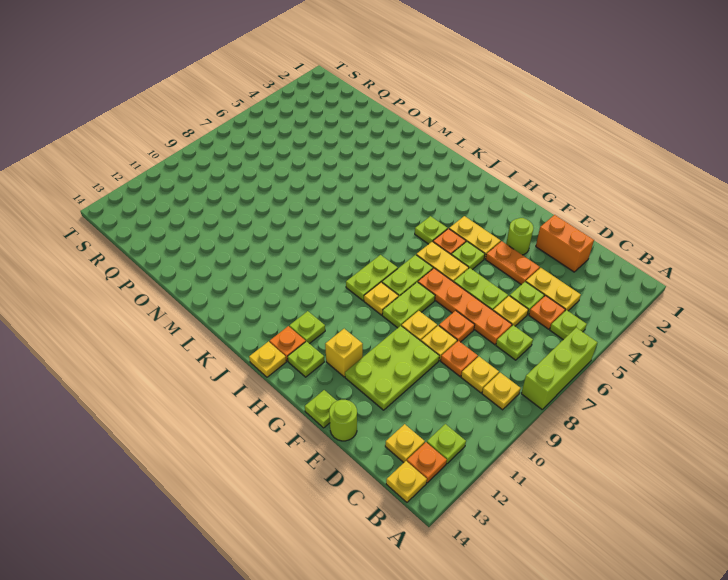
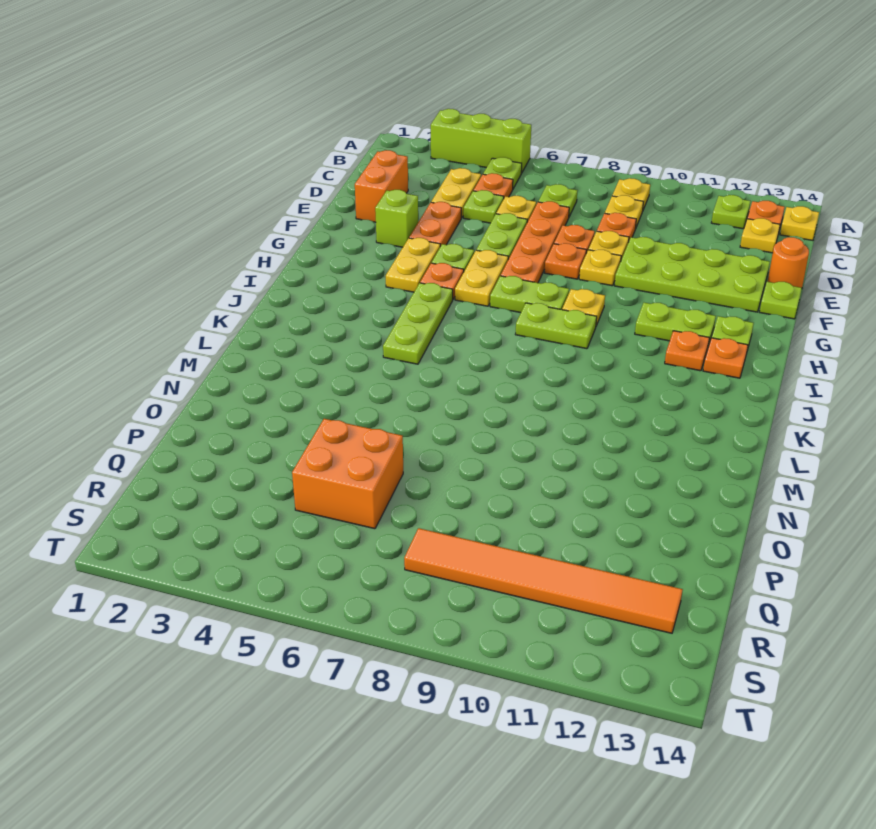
lime 1x3 brick [521,328,598,409] -> lime 1x3 brick moved to [431,109,531,173]
lime 2x3 plate [345,326,439,410] -> lime 2x4 plate [615,237,770,312]
lime 1x1 round brick [329,400,357,441] -> orange 1x1 round brick [768,237,809,288]
lime 1x1 round brick [506,218,534,255] -> lime 1x1 brick [375,190,418,247]
none -> orange 1x1 plate [545,243,586,279]
lime 1x2 plate [382,282,435,328] -> lime 1x2 plate moved to [635,303,716,346]
yellow 1x1 brick [325,329,363,377] -> none
lime 1x1 plate [415,216,448,244] -> lime 1x3 plate [383,283,453,364]
lime 1x1 plate [289,311,325,344] -> orange 1x1 plate [665,331,709,371]
yellow 1x1 plate [249,342,286,377] -> none
none -> orange 2x2 brick [292,419,403,529]
none -> orange 1x6 tile [404,528,683,633]

